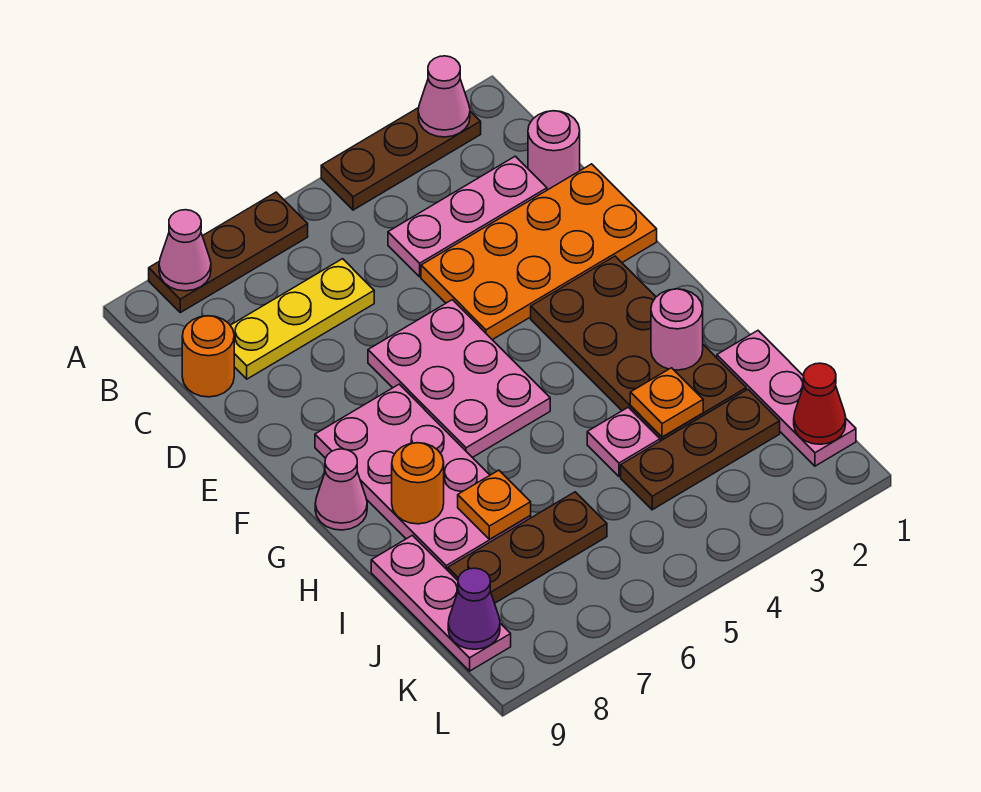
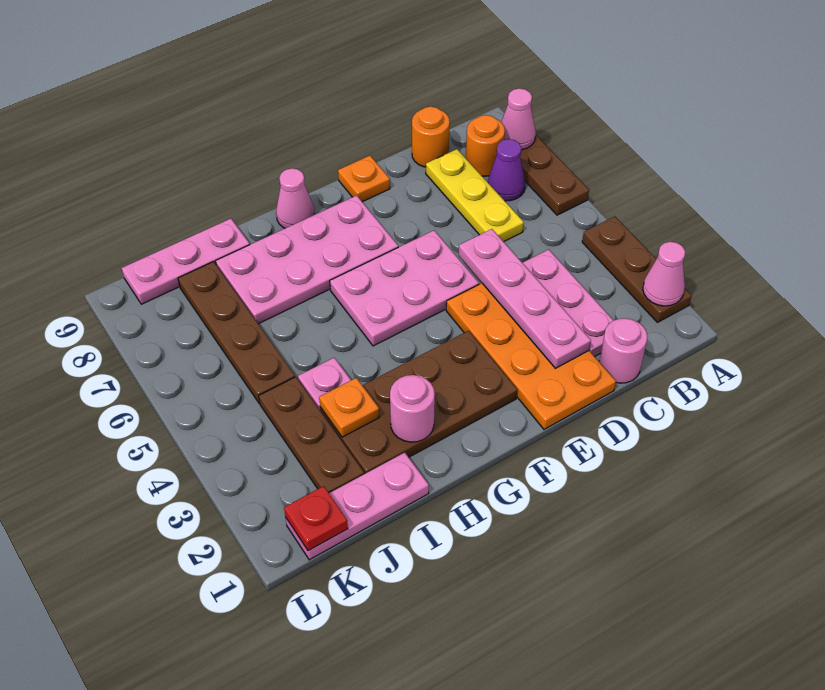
none -> pink 1x4 plate [459,229,591,368]
orange 1x1 round brick [392,443,444,524] -> orange 1x1 round brick moved to [466,115,505,176]
orange 1x1 plate [458,470,531,539] -> orange 1x1 plate moved to [338,156,390,202]
brown 1x3 plate [448,492,607,603] -> brown 1x4 plate [178,262,295,403]
red 1x1 cone [794,363,846,444] -> red 1x1 plate [284,486,348,551]
purple 1x1 cone [448,568,500,649] -> purple 1x1 cone moved to [488,139,525,201]

